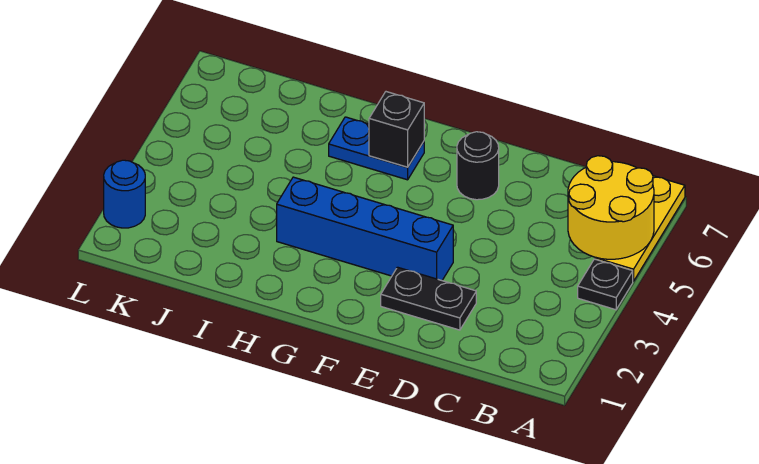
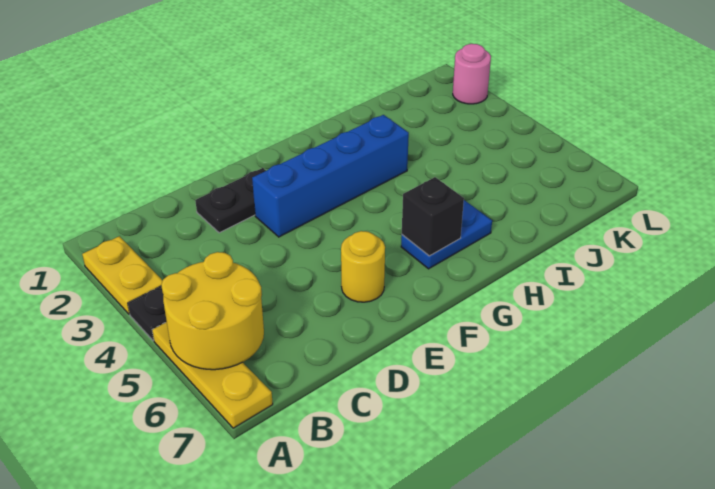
none -> yellow 1x2 plate [82,236,163,314]
black 1x1 round brick [457,132,499,200] -> yellow 1x1 round brick [341,231,385,302]
blue 1x1 round brick [104,160,145,228] -> pink 1x1 round brick [453,44,491,104]

